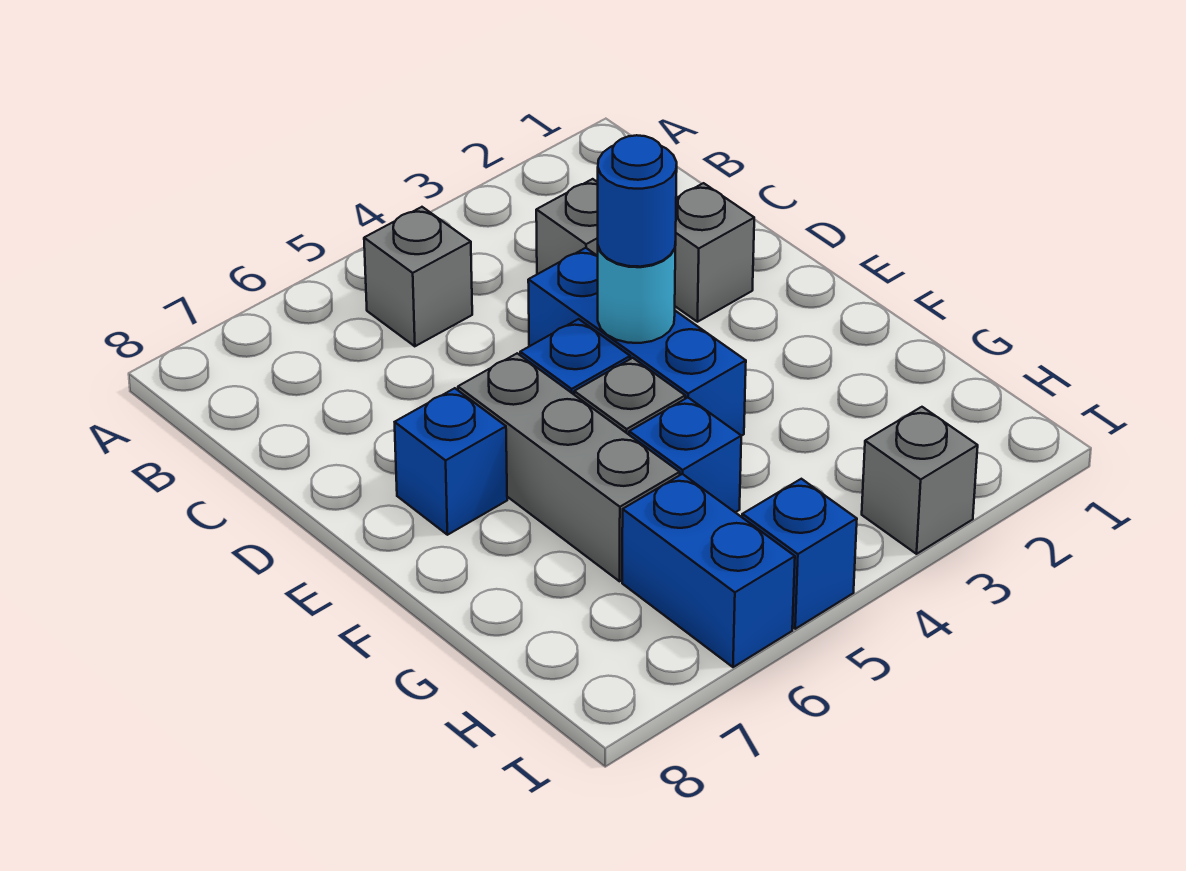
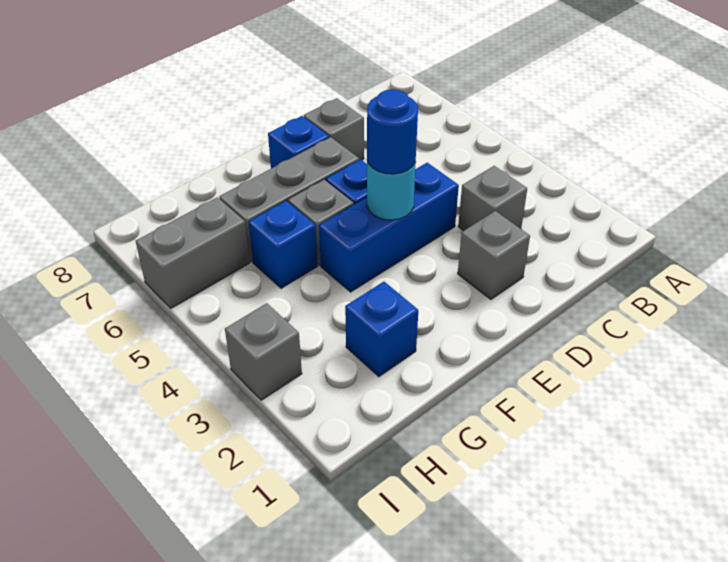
grey 1x1 brick [364,207,472,346] -> grey 1x1 brick moved to [304,98,364,160]
blue 1x2 brick [622,474,795,667] -> grey 1x2 brick [136,197,250,308]
blue 1x1 brick [742,479,857,629] -> blue 1x1 brick moved to [345,282,418,377]

